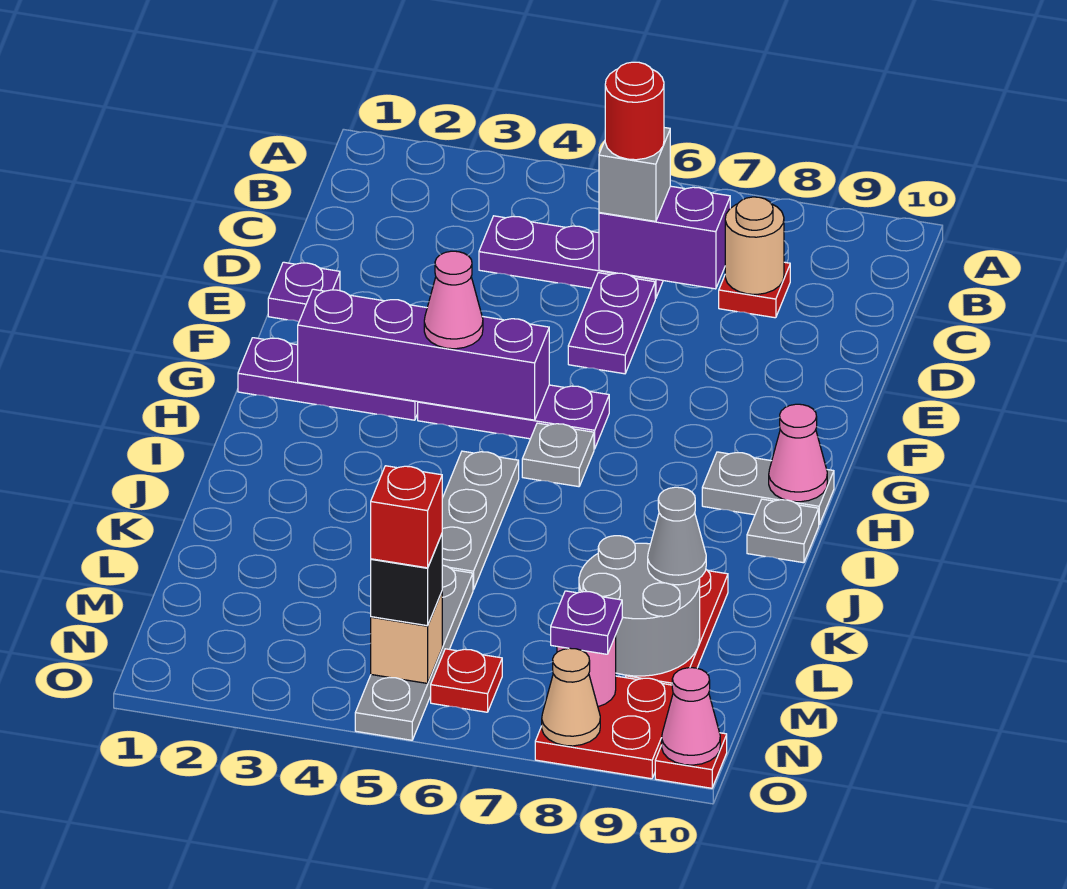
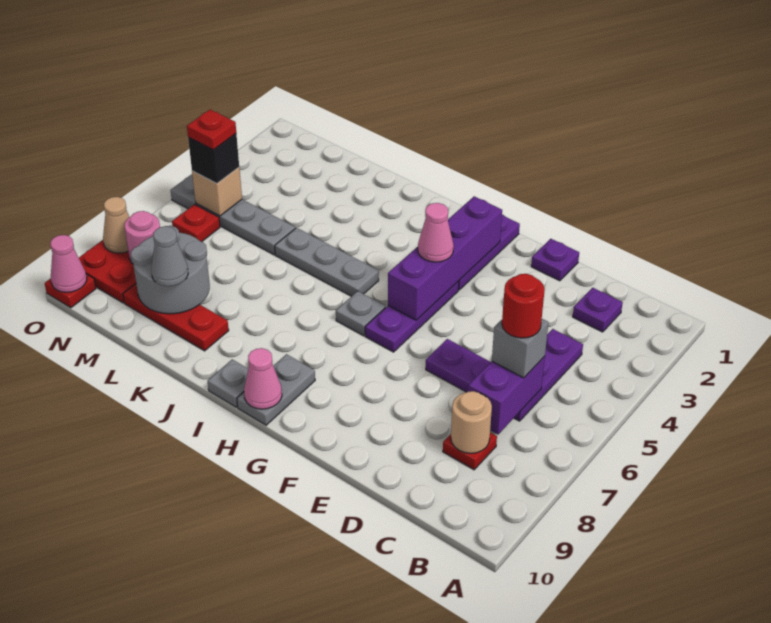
red 1x1 brick [371,466,442,568] -> red 1x1 plate [187,110,236,150]
purple 1x1 plate [551,591,622,654] -> purple 1x1 plate moved to [573,288,623,332]

